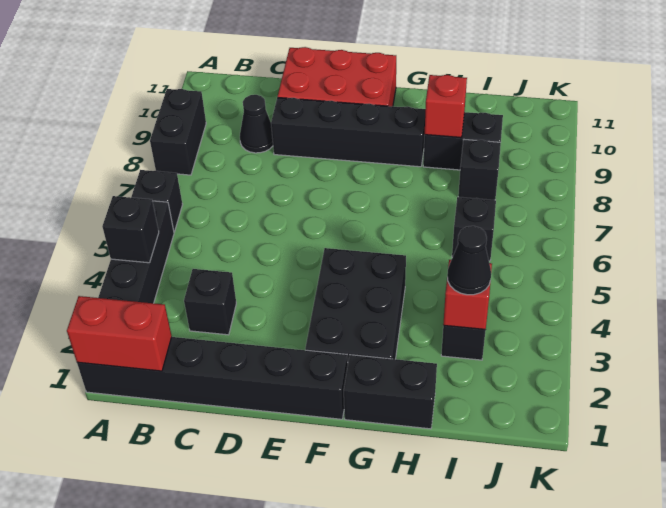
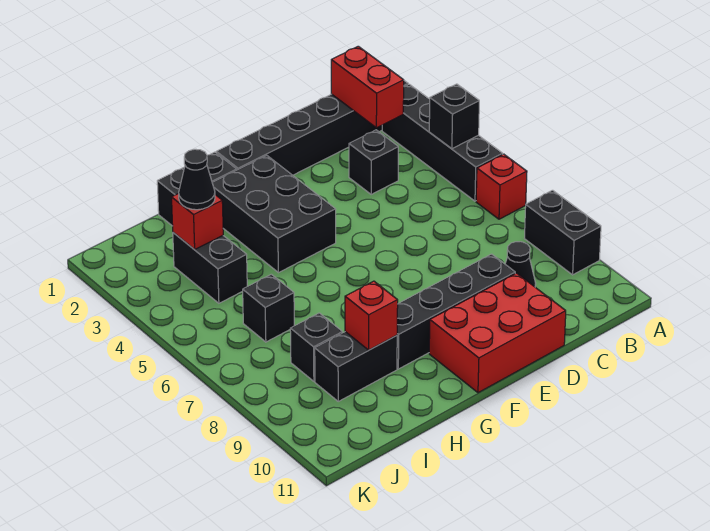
red 1x2 brick [67,296,172,371] -> red 1x2 brick turned to [331,46,404,128]
black 1x1 brick [131,170,183,232] -> red 1x1 brick [476,154,527,219]

